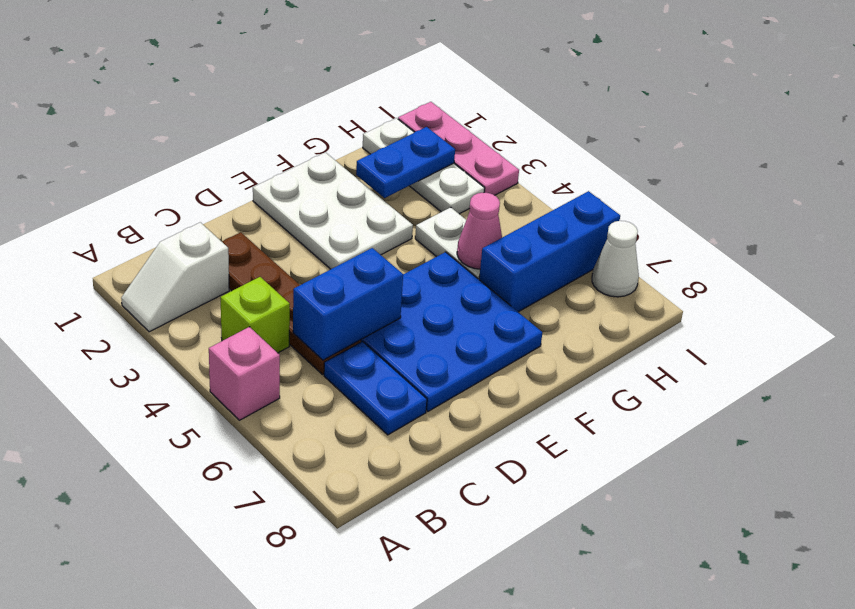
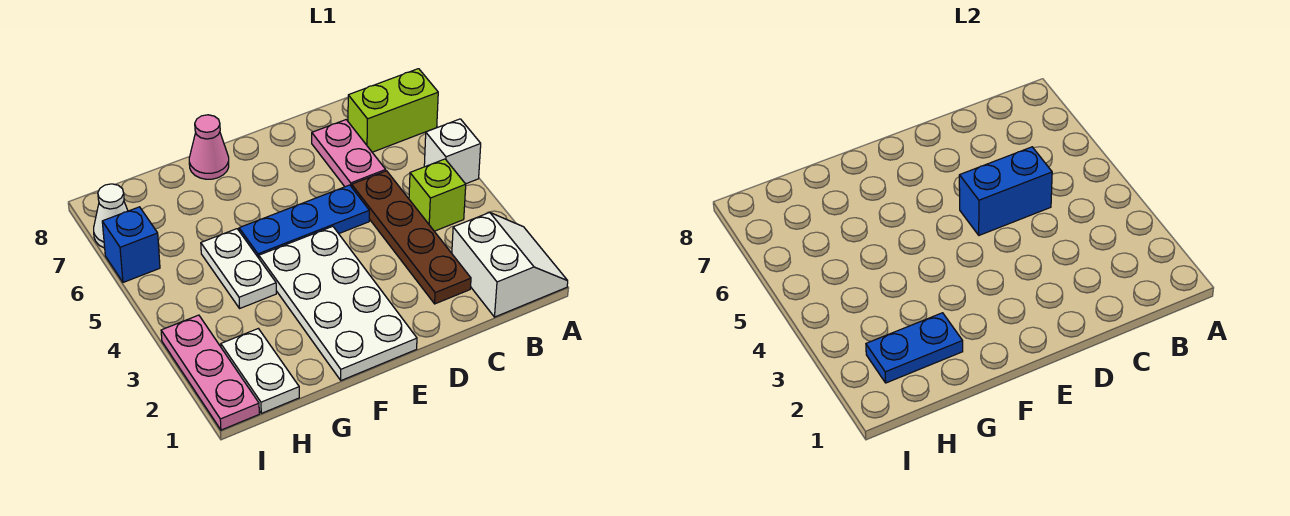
white 1x2 slope [121,222,229,332] -> white 2x2 slope [452,212,568,317]
pink 1x1 brick [209,327,280,420] -> white 1x1 brick [424,119,481,184]
none -> lime 1x2 brick [348,69,438,152]
blue 1x2 plate [324,341,427,435] -> pink 1x2 plate [312,120,386,187]
blue 3x3 plate [361,252,542,411] -> blue 1x3 plate [239,185,369,258]
white 2x3 plate [253,152,413,269] -> white 2x4 plate [259,226,417,380]
pink 1x1 cone [457,193,502,269] -> pink 1x1 cone moved to [189,115,229,179]
blue 1x3 brick [479,191,620,312] -> blue 1x1 brick [102,207,160,282]
white 1x3 plate [363,118,485,214] -> white 1x2 plate [221,329,299,413]

